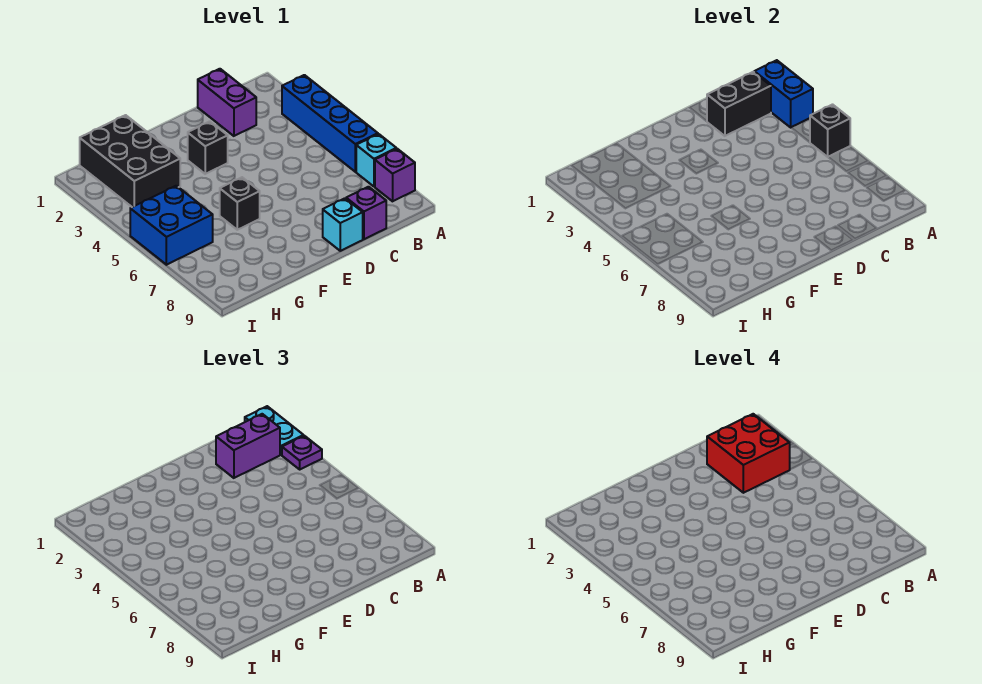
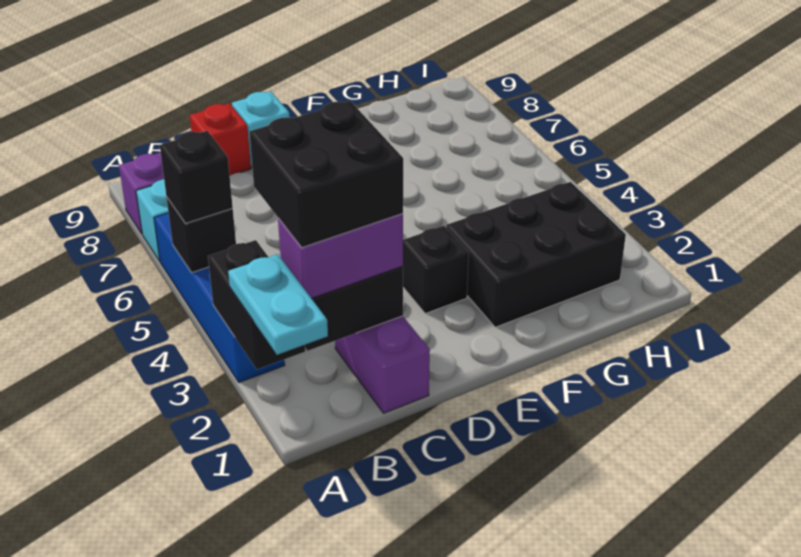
blue 1x2 brick [754,60,813,127] -> black 1x2 brick [208,240,305,369]
purple 1x1 plate [282,436,322,469] -> none
red 2x2 brick [707,414,790,493] -> black 2x2 brick [250,101,403,248]
purple 1x1 brick [346,187,386,239] -> red 1x1 brick [190,103,251,176]
black 1x1 brick [220,177,260,230] -> black 1x1 brick moved to [160,131,233,223]
black 2x3 brick [80,115,180,207] -> black 2x3 brick turned to [446,182,626,327]
blue 2x2 brick [130,186,213,265] -> none

